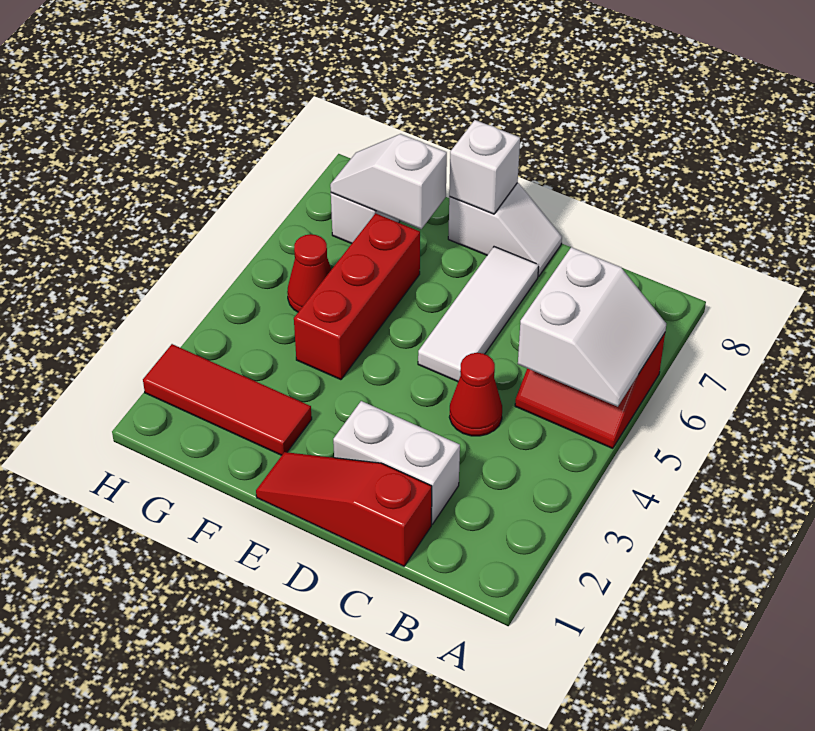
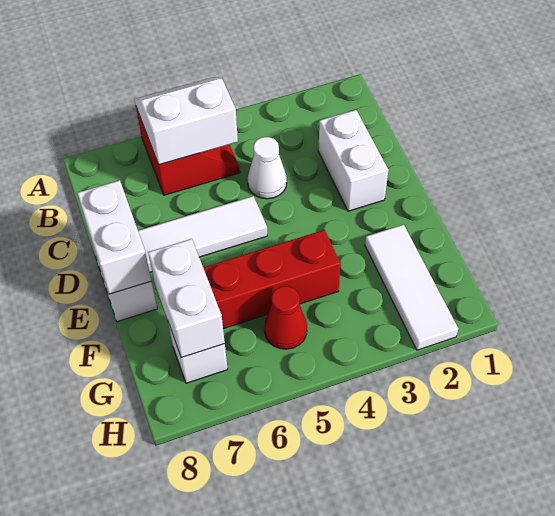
red 1x3 slope [256,452,432,566] -> none
red 1x1 cone [449,353,502,436] -> white 1x1 cone [247,137,287,199]
white 1x1 brick [449,120,520,214] -> white 1x2 brick [77,180,151,294]
red 1x3 tile [143,344,312,455] -> white 1x3 tile [365,225,458,350]
white 1x2 slope [330,134,447,229] -> white 1x2 brick [148,239,225,358]

